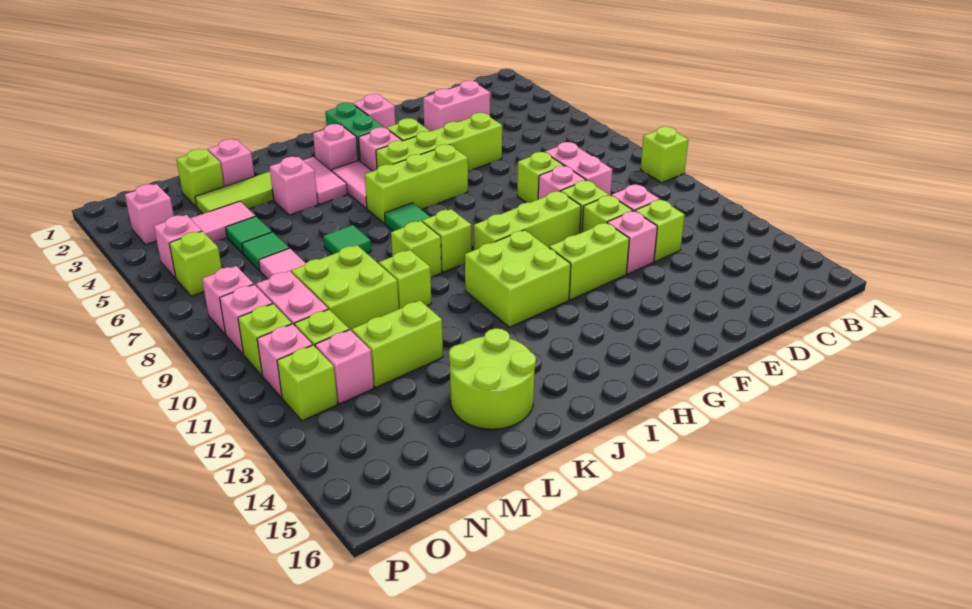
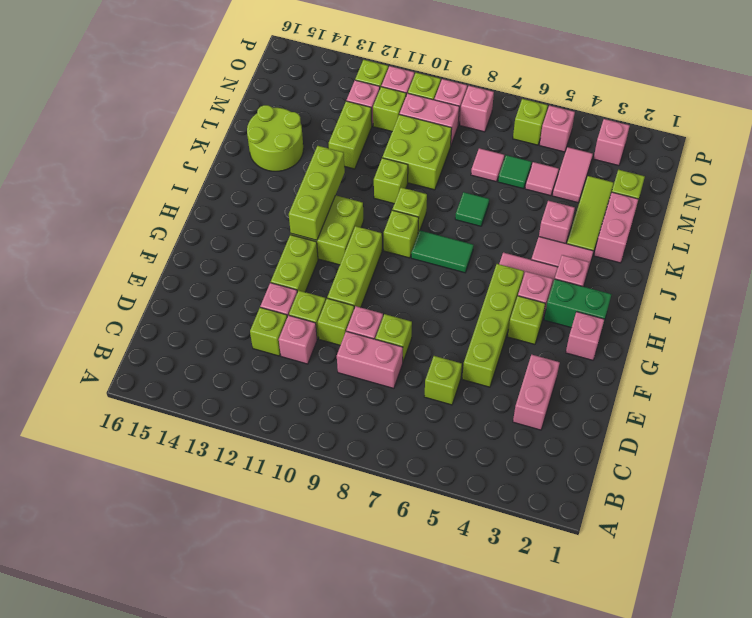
lime 1x1 brick [640,127,688,183] -> lime 1x1 brick moved to [424,356,462,405]
lime 1x3 brick [365,144,468,224] -> lime 1x3 brick moved to [289,146,345,240]
pink 1x1 brick [208,139,255,187] -> pink 1x2 brick [594,192,638,263]
green 1x1 tile [226,216,272,254] -> pink 1x1 tile [525,162,559,196]

